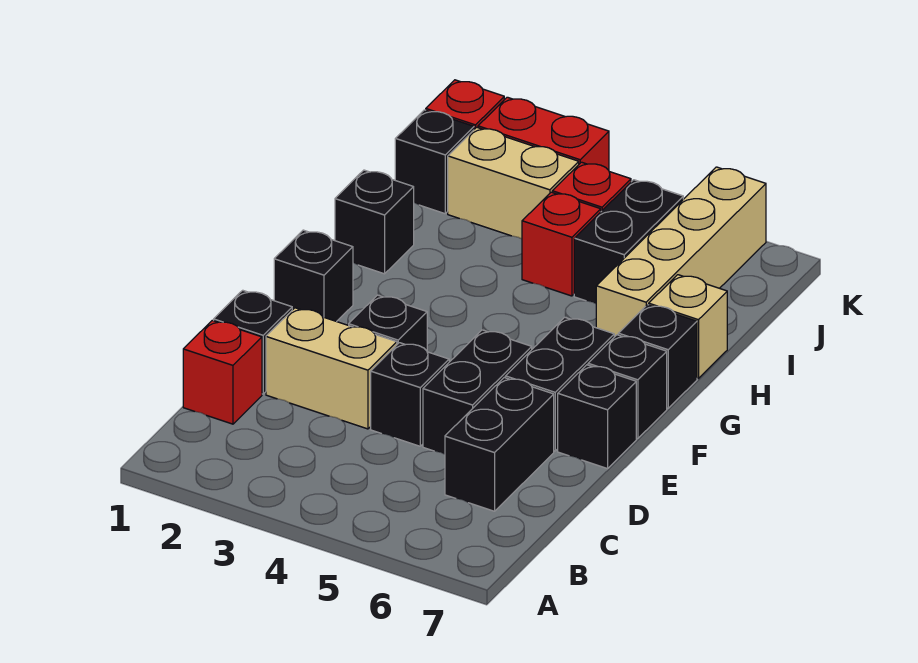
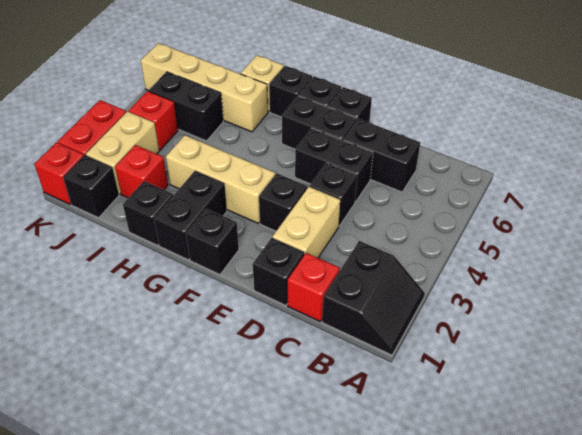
none -> black 2x2 slope [322,241,425,355]
none -> tan 1x3 brick [166,135,275,223]
none -> black 1x2 brick [154,171,227,260]
red 1x1 brick [522,192,601,296] -> red 1x1 brick moved to [115,145,168,198]

